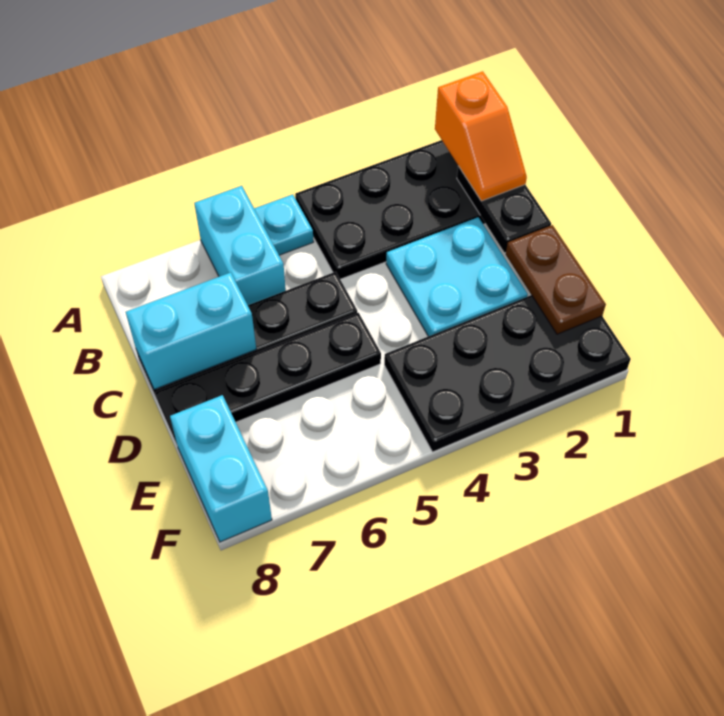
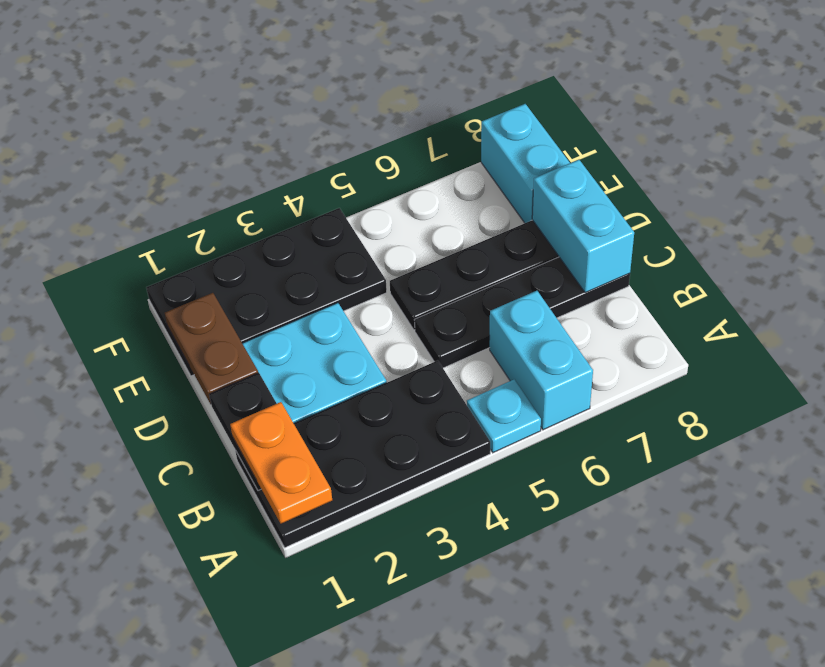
orange 1x2 slope [435,71,527,201] -> orange 1x2 plate [230,402,332,524]
cyan 1x2 brick [126,272,256,390] -> cyan 1x2 brick turned to [532,160,634,293]

